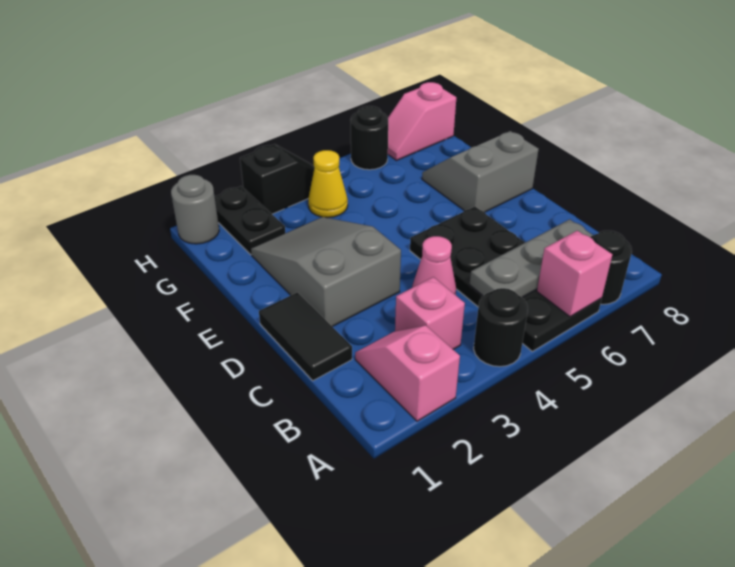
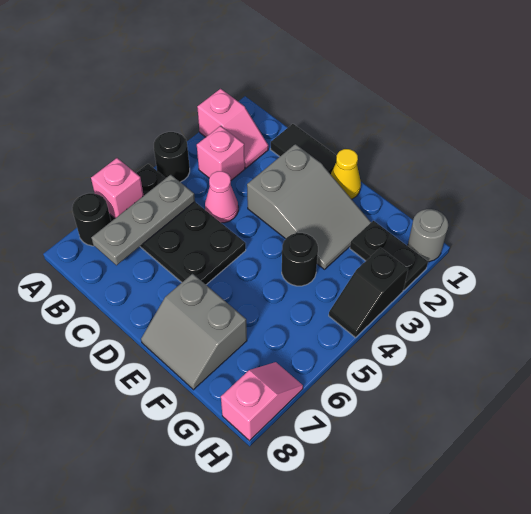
grey 2x2 slope [422,131,539,212] -> grey 2x2 slope turned to [141,274,247,390]
yellow 1x1 cone [308,150,348,218] -> yellow 1x1 cone moved to [331,149,361,199]
black 1x1 round brick [351,106,388,170] -> black 1x1 round brick moved to [282,233,318,286]

